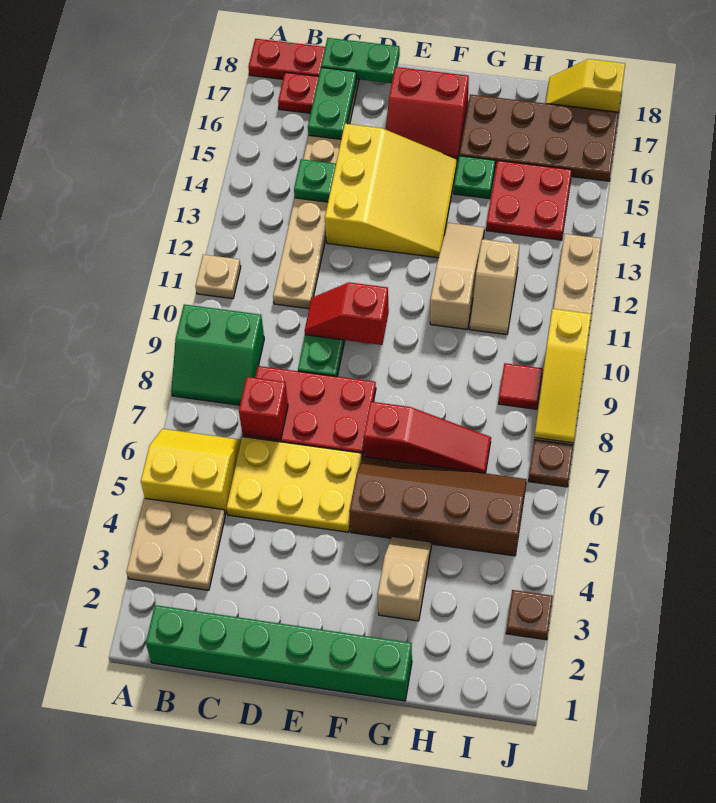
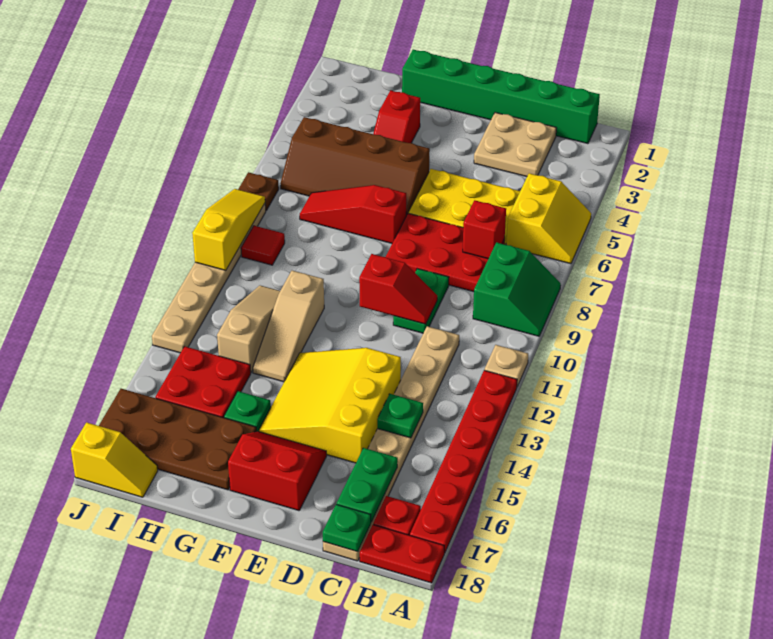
tan 2x2 plate [126,498,225,590] -> tan 2x2 plate moved to [474,112,556,177]
yellow 2x2 slope [141,429,241,515] -> yellow 2x2 slope turned to [506,173,591,264]
green 2x2 slope [171,304,264,405] -> green 2x2 slope turned to [473,242,561,336]
none -> red 1x6 plate [410,370,517,553]
green 1x2 plate [321,38,400,83] -> green 1x1 plate [323,504,371,552]
tan 1x2 slope [378,536,432,621] -> red 1x2 slope [373,90,420,143]
tan 1x2 slope [470,239,520,335] -> tan 1x3 slope [217,286,280,372]
brown 1x1 plate [506,590,553,640] -> none

